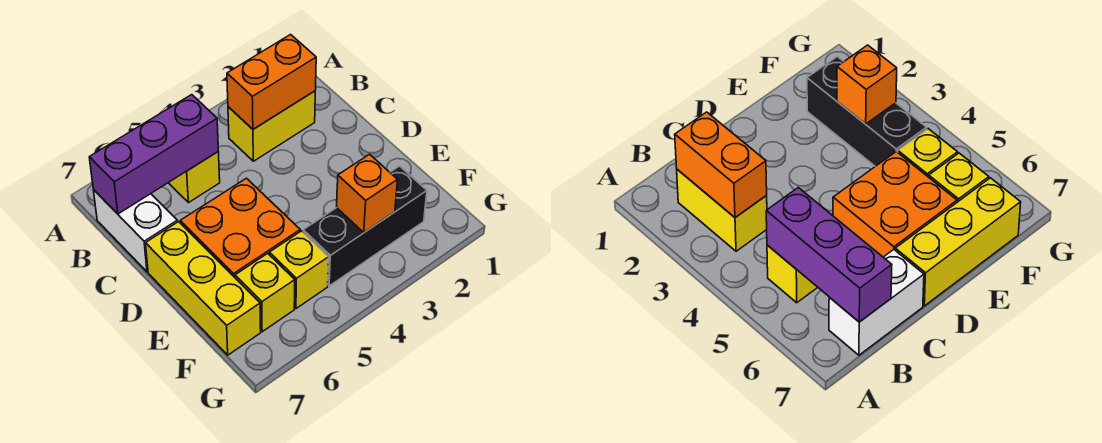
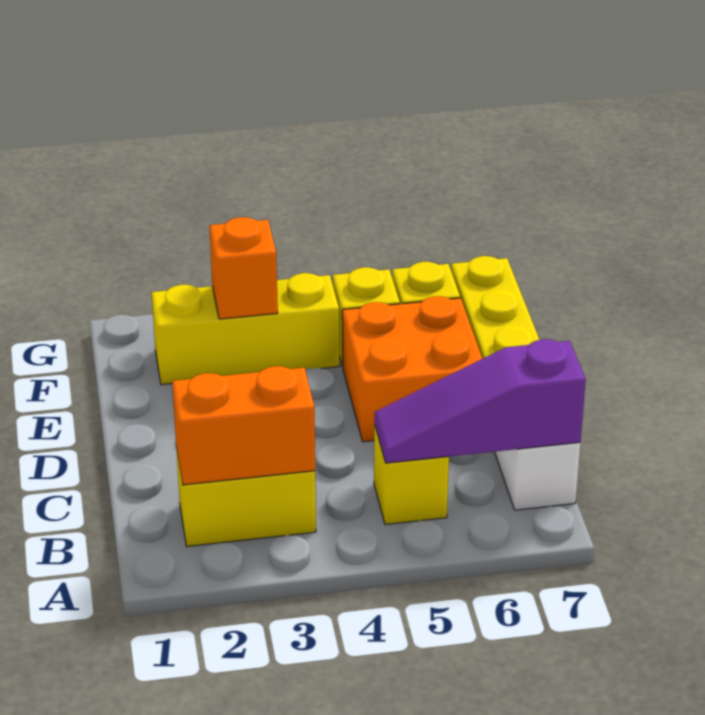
purple 1x3 brick [89,95,218,214] -> purple 1x3 slope [375,339,586,463]
black 1x3 brick [303,166,427,286] -> yellow 1x3 brick [151,273,339,385]

